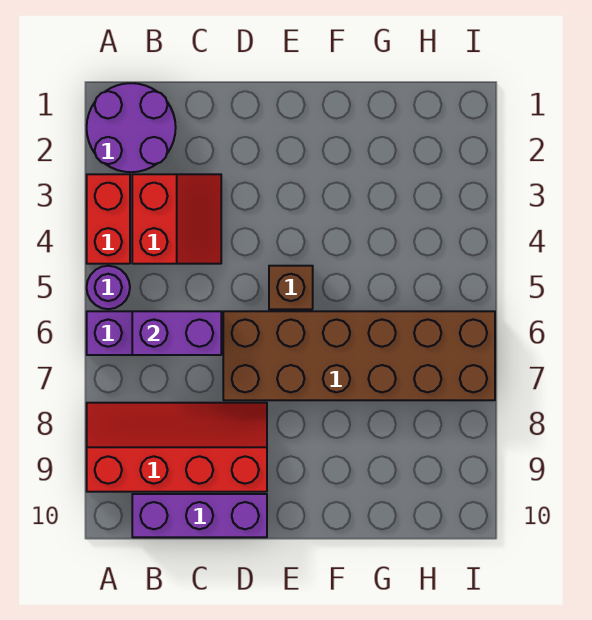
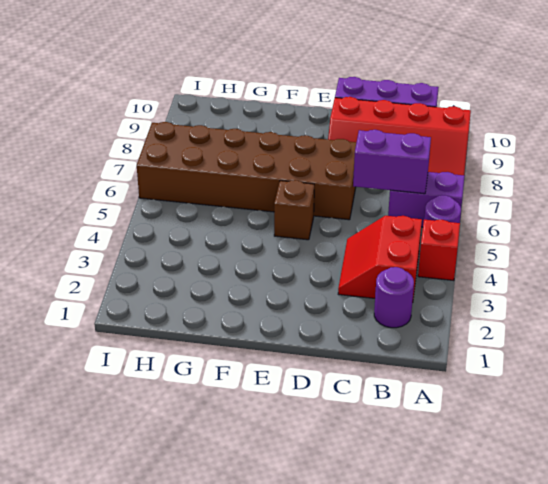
purple 2x2 round brick [87,83,176,172] -> purple 1x1 round brick [374,267,414,328]
red 1x2 brick [87,174,130,264] -> red 1x1 brick [418,220,460,281]

